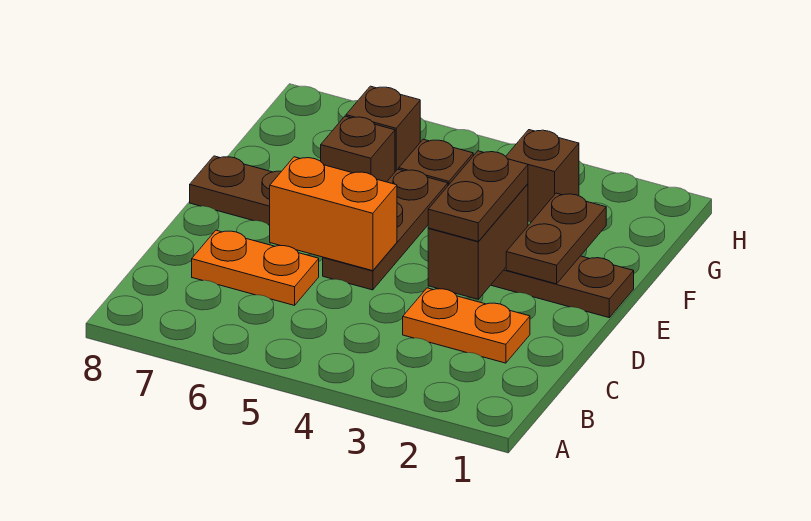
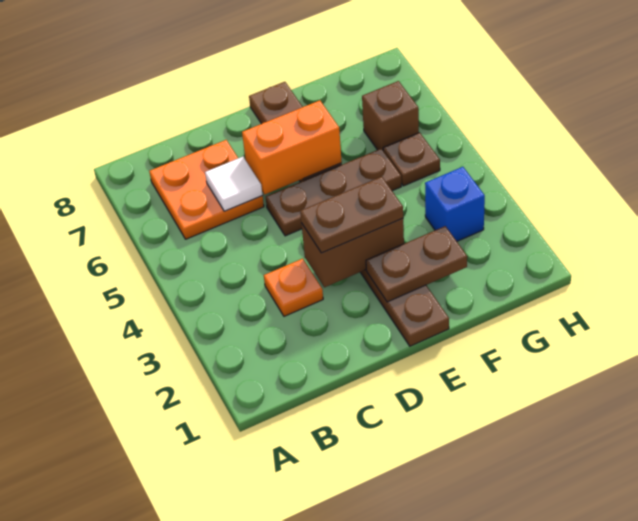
orange 1x2 plate [403,288,530,363] -> orange 1x1 plate [264,259,323,316]
orange 1x2 plate [192,230,319,305] -> orange 2x2 plate [149,140,264,239]
none -> white 1x1 tile [205,157,263,211]
orange 1x2 brick [270,157,397,271] -> orange 1x2 brick turned to [242,100,342,195]
brown 1x1 brick [321,116,395,182] -> none
brown 1x1 brick [506,130,579,222] -> blue 1x1 brick [425,167,485,241]

